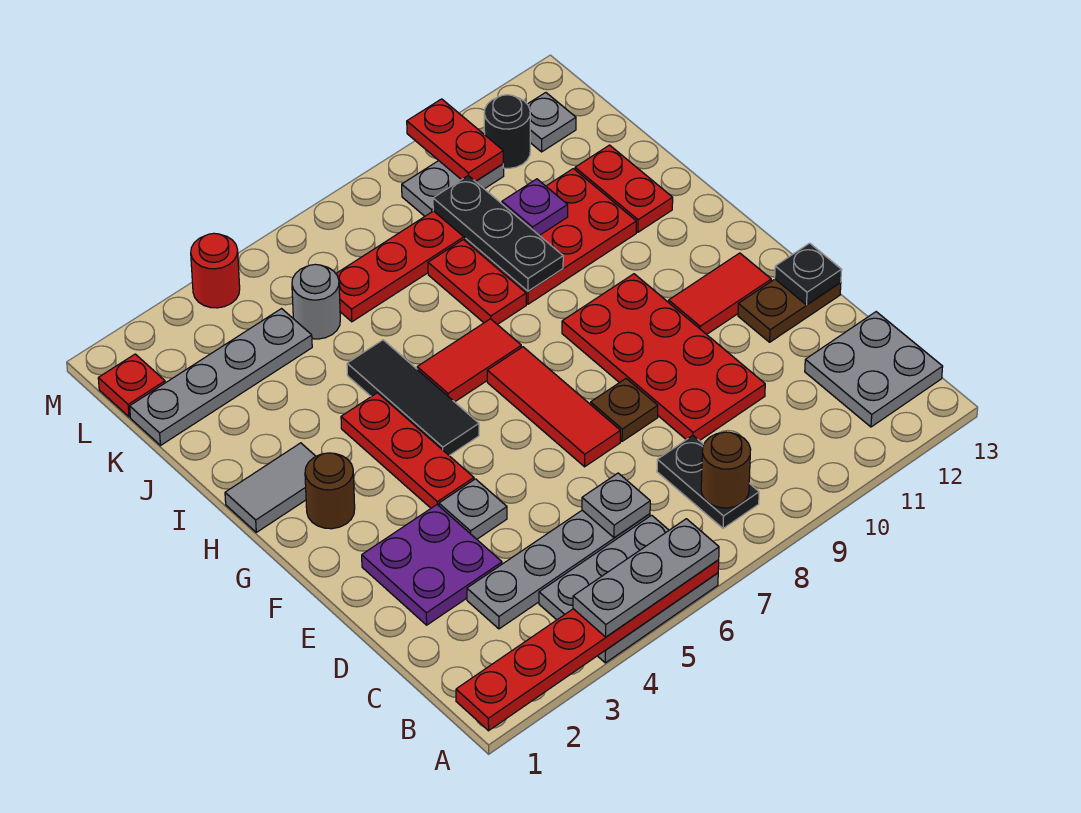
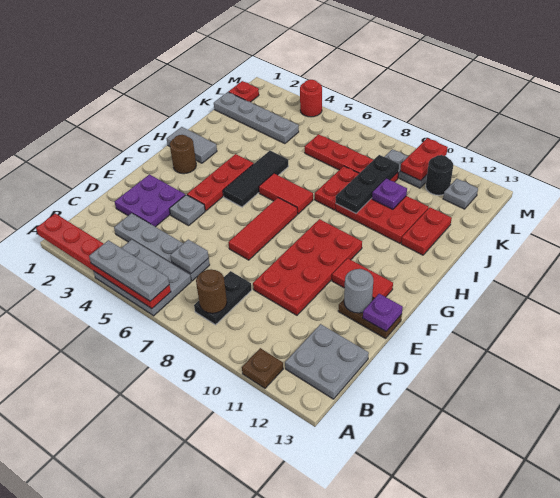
brown 1x1 plate [591,379,658,441] -> brown 1x1 plate moved to [242,348,283,388]
black 1x1 plate [775,243,842,305] -> purple 1x1 plate [363,294,403,331]
grey 1x1 round brick [292,264,340,339] -> grey 1x1 round brick moved to [344,269,373,313]

